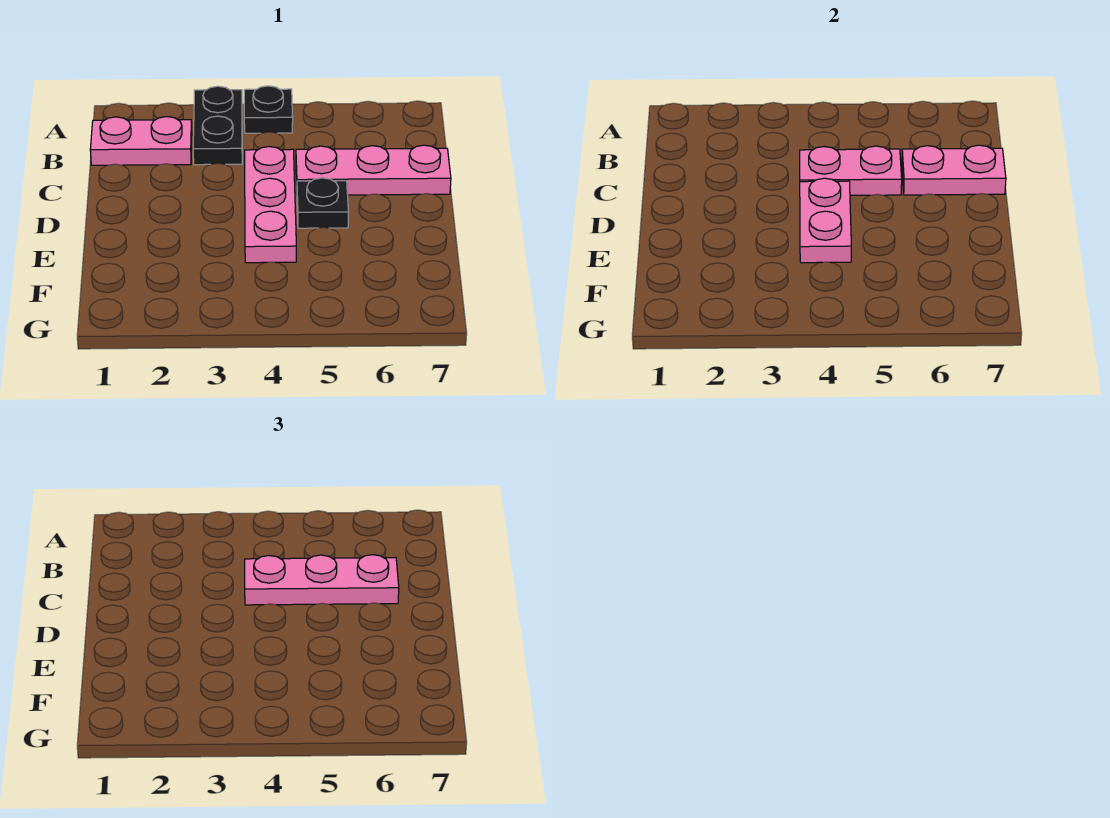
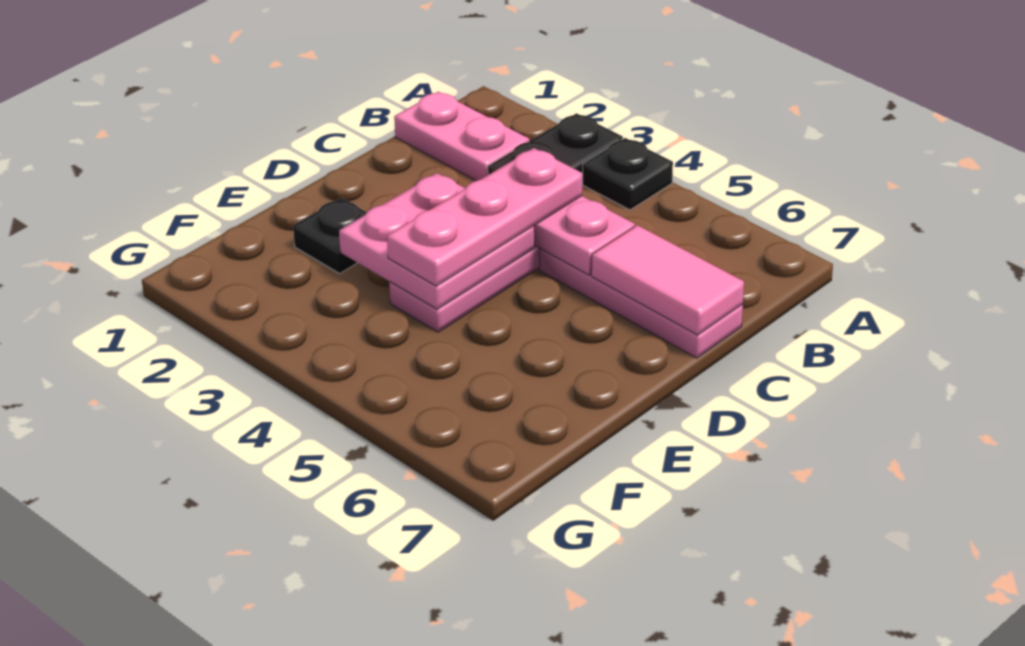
pink 1x3 plate [245,555,399,605] -> pink 1x3 plate turned to [387,148,582,286]
pink 1x2 plate [902,145,1006,195] -> pink 1x2 tile [591,225,744,335]
pink 1x2 plate [800,178,851,263] -> pink 2x2 plate [339,173,535,309]
black 1x1 plate [297,178,348,228] -> black 1x1 plate moved to [293,198,367,274]

